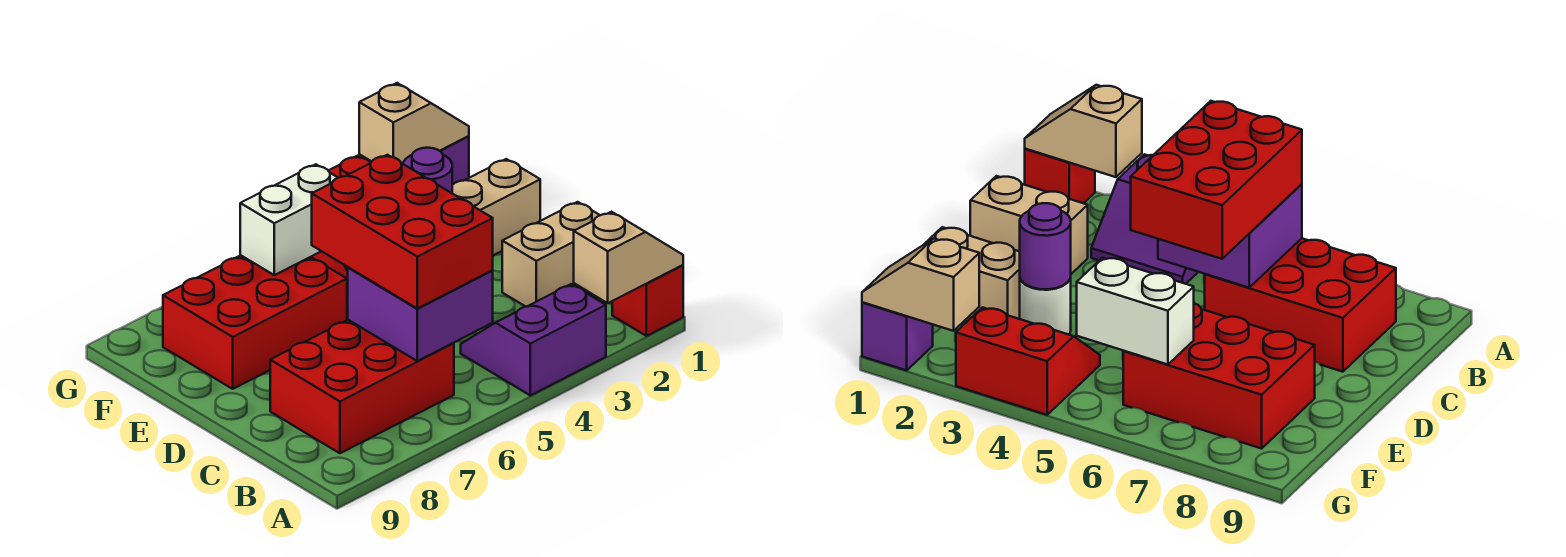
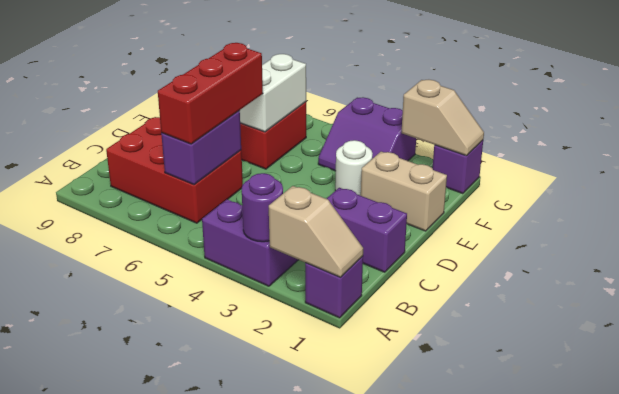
red 1x1 brick [612,265,683,336] -> purple 1x1 brick [305,256,363,318]
purple 2x2 brick [348,267,493,361] -> purple 1x2 brick [161,110,241,185]
red 2x3 brick [312,155,493,308] -> red 1x3 brick [158,43,263,144]
tan 1x2 brick [502,202,600,307] -> purple 1x2 brick [327,188,407,272]
purple 1x1 round brick [403,148,452,193] -> purple 1x1 round brick moved to [242,173,283,242]
red 2x2 slope [956,307,1100,415] -> purple 2x2 slope [318,97,416,171]
white 1x2 brick [240,164,338,275] -> white 1x2 brick turned to [240,54,306,132]

